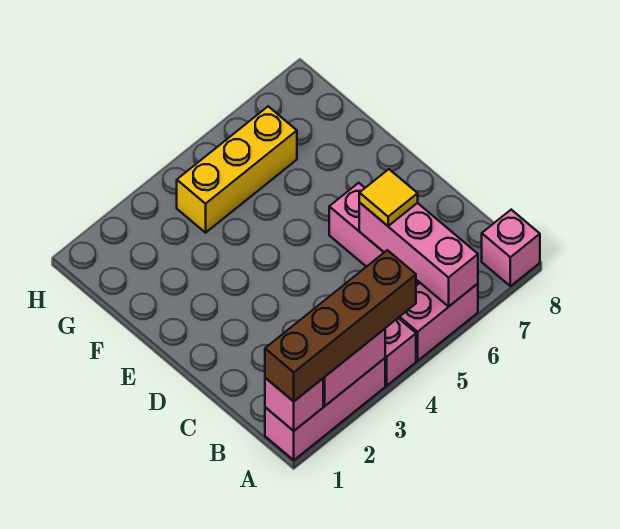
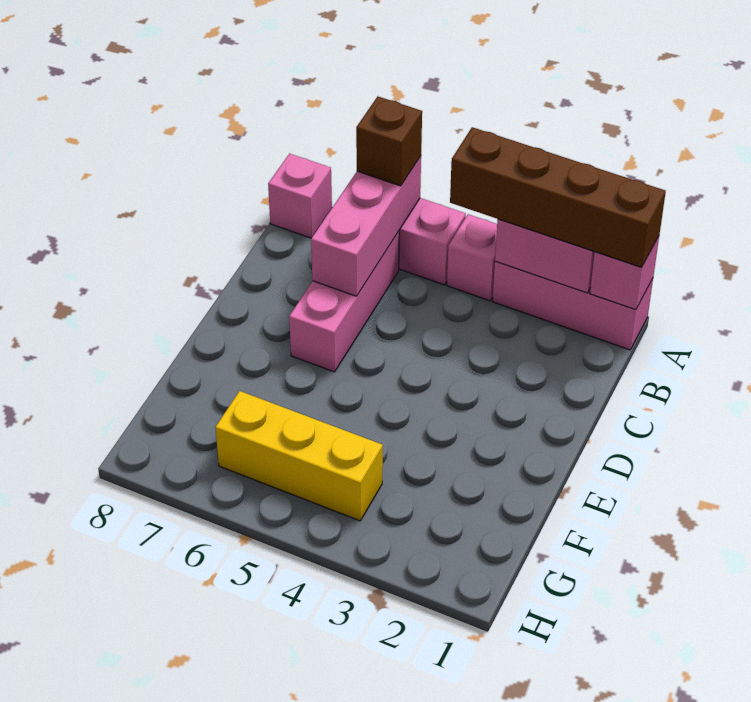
none -> brown 1x1 brick [356,97,422,186]
yellow 1x1 tile [359,169,418,226] -> none

